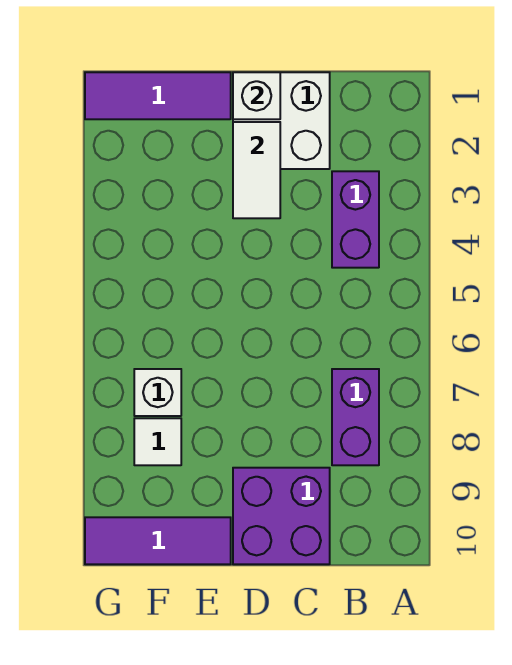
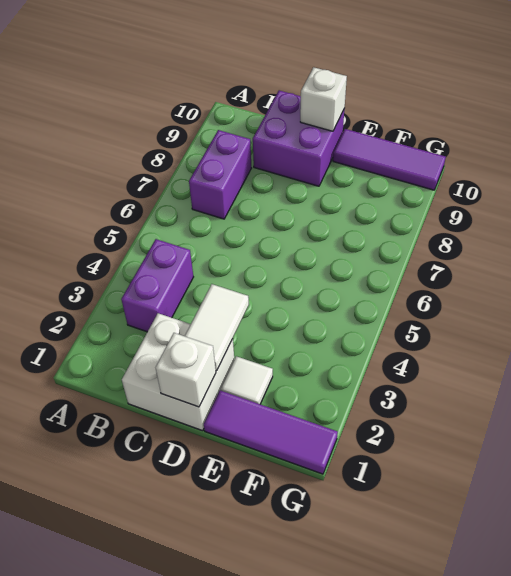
white 1x1 brick [134,369,181,416] -> white 1x1 brick moved to [300,67,347,131]
white 1x1 tile [134,418,181,465] -> white 1x1 tile moved to [221,356,273,404]

